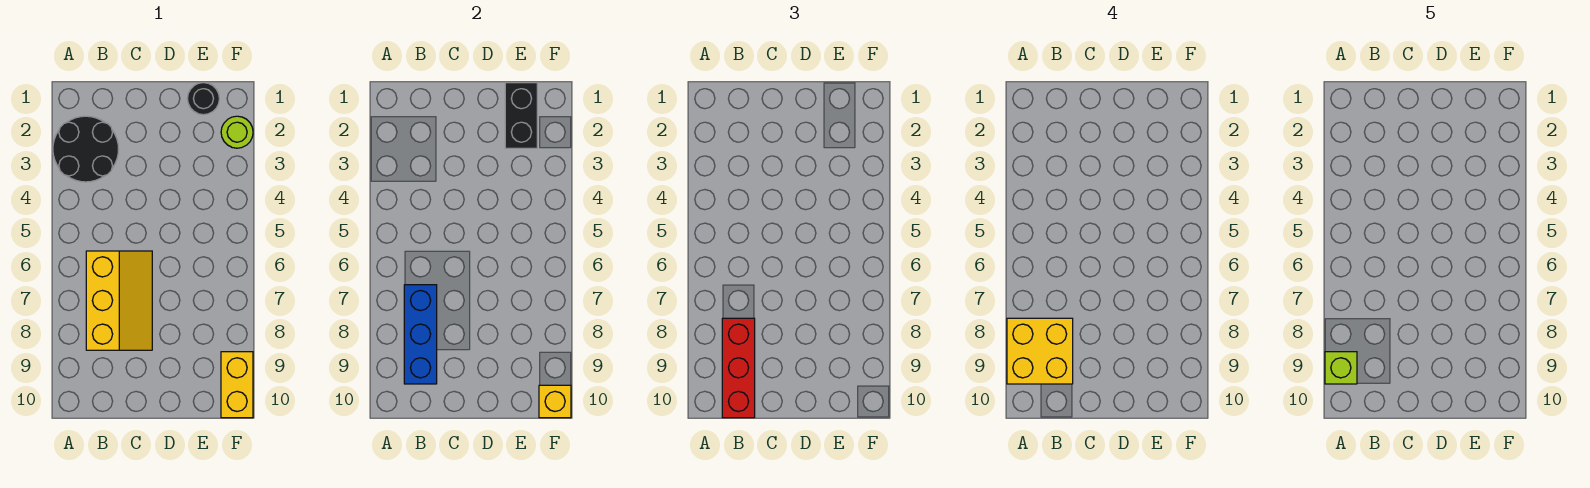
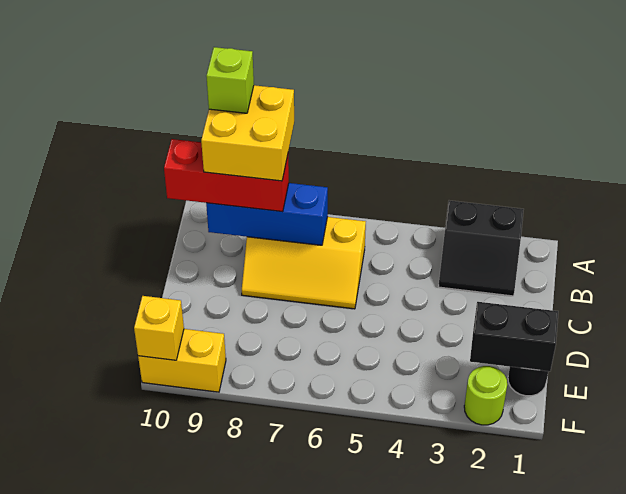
black 2x2 round brick [53,116,118,182] -> black 2x2 slope [438,201,524,296]

